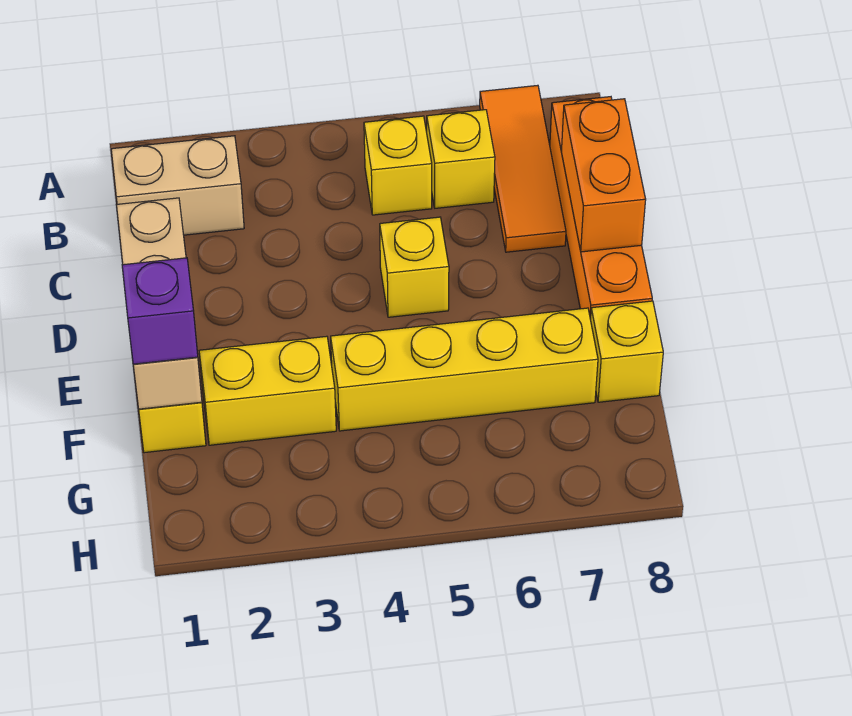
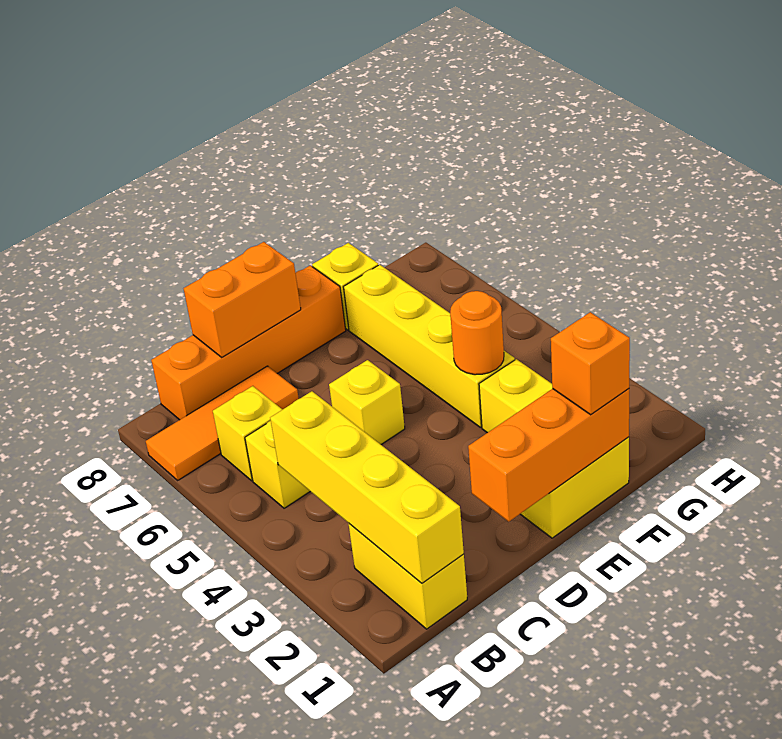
tan 1x2 brick [111,136,244,235] -> yellow 1x2 brick [349,524,467,629]
none -> yellow 1x4 brick [270,391,464,583]
tan 1x3 brick [117,198,202,409] -> orange 1x3 brick [468,389,629,522]
purple 1x1 brick [122,258,198,364] -> orange 1x1 brick [551,312,630,415]
none -> orange 1x1 round brick [450,291,504,375]

